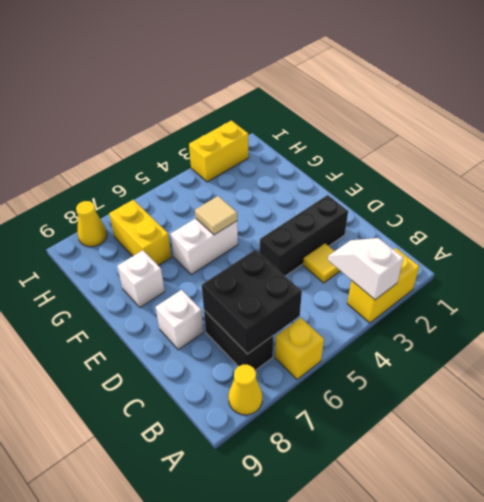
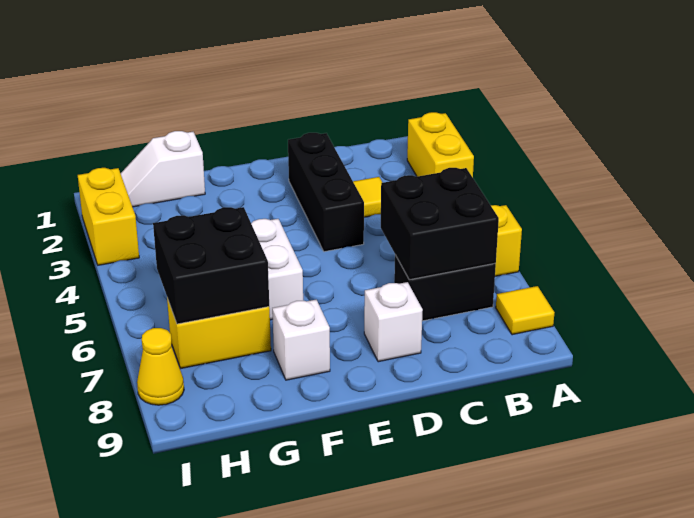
white 1x2 slope [328,238,404,300] -> white 1x2 slope moved to [121,131,205,207]
yellow 1x1 cone [228,365,262,415] -> yellow 1x1 tile [496,286,555,335]
tan 1x1 tile [195,196,237,235] -> none
none -> black 2x2 brick [153,207,269,324]

